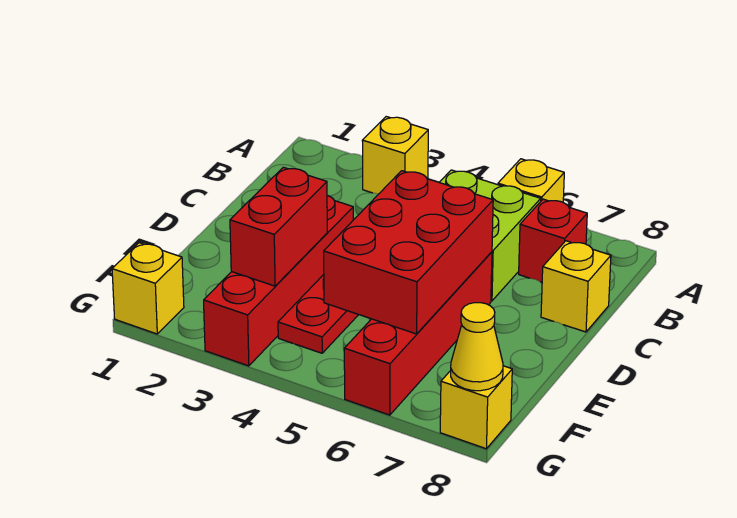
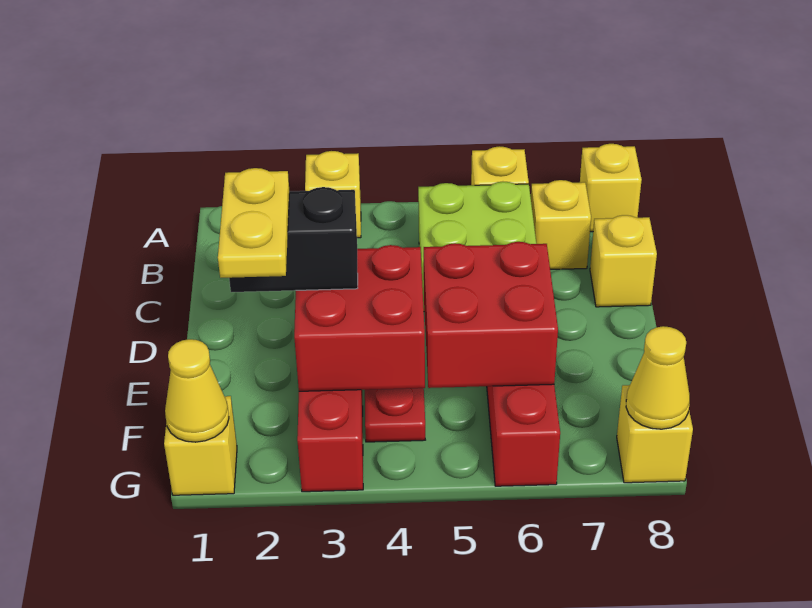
none -> yellow 1x1 brick [580,144,642,232]
red 1x1 brick [519,199,587,282] -> yellow 1x1 brick [531,180,591,269]
red 2x3 brick [324,171,493,334] -> red 2x2 brick [424,242,558,388]
none -> black 1x2 brick [229,187,358,292]
none -> yellow 1x2 plate [218,168,289,278]
red 1x2 brick [230,167,327,286] -> red 2x2 brick [294,245,425,391]
none -> yellow 1x1 cone [165,339,229,442]

